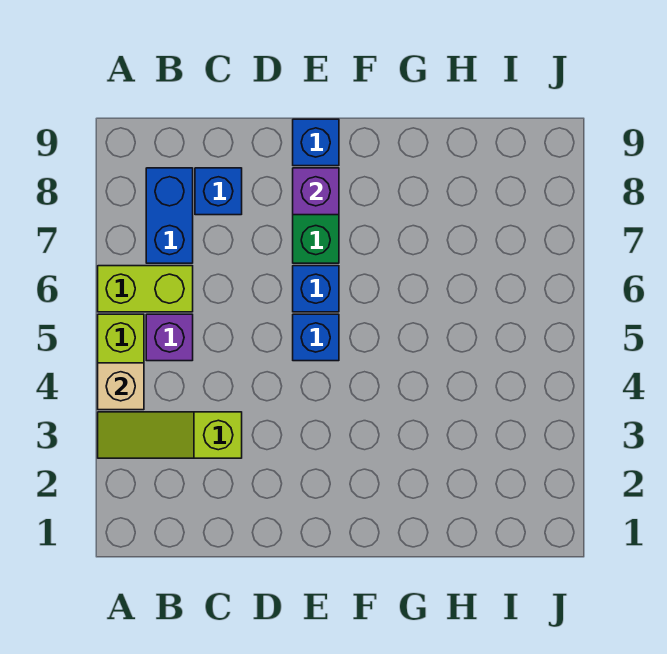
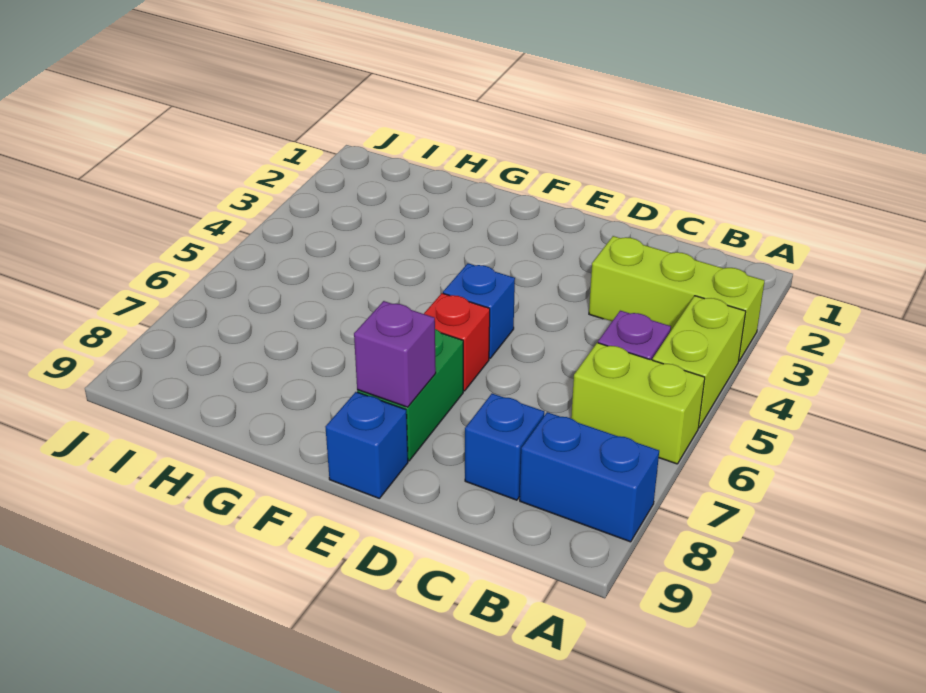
lime 1x3 slope [98,412,242,458] -> lime 1x3 brick [589,236,765,361]
tan 1x1 brick [98,363,144,410] -> none
blue 1x2 brick [146,168,193,263] -> blue 1x2 brick turned to [520,412,659,542]
blue 1x1 brick [293,266,339,312] -> red 1x1 brick [424,293,490,391]

